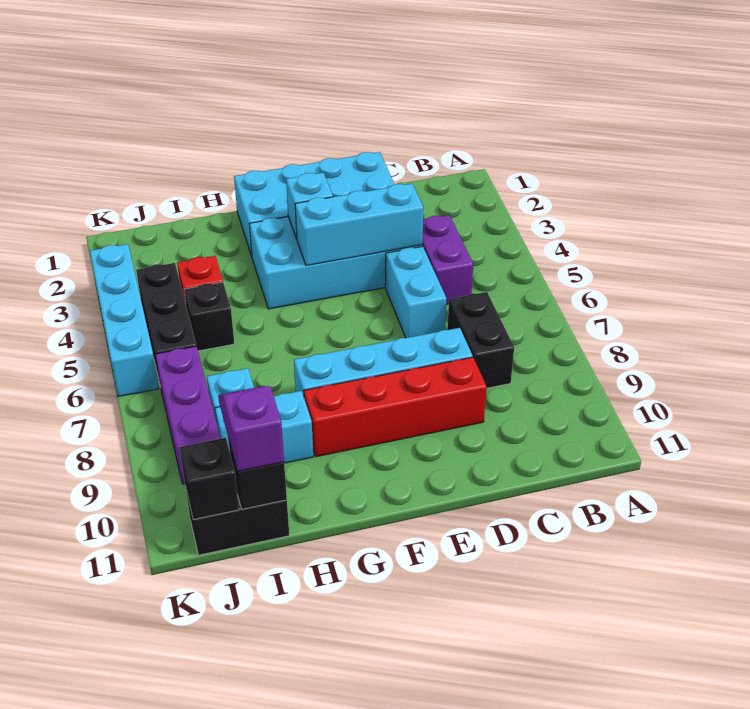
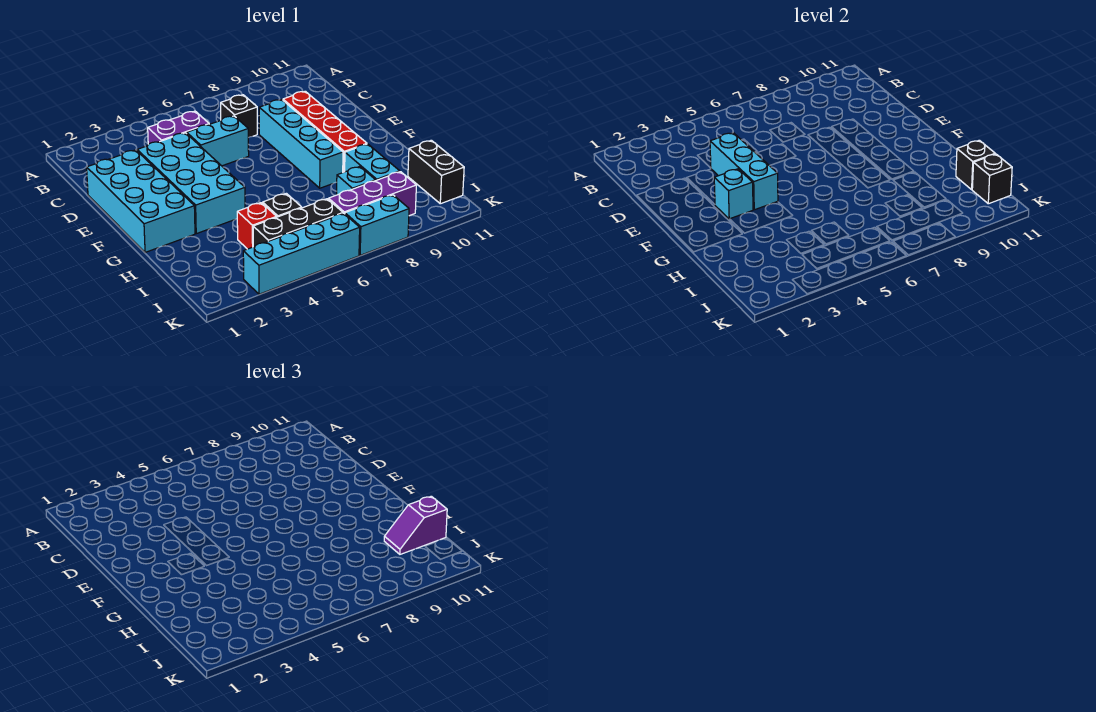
black 1x2 brick [447,292,514,388] -> black 1x1 brick [221,95,257,138]
none -> cyan 1x2 brick [345,195,409,255]

